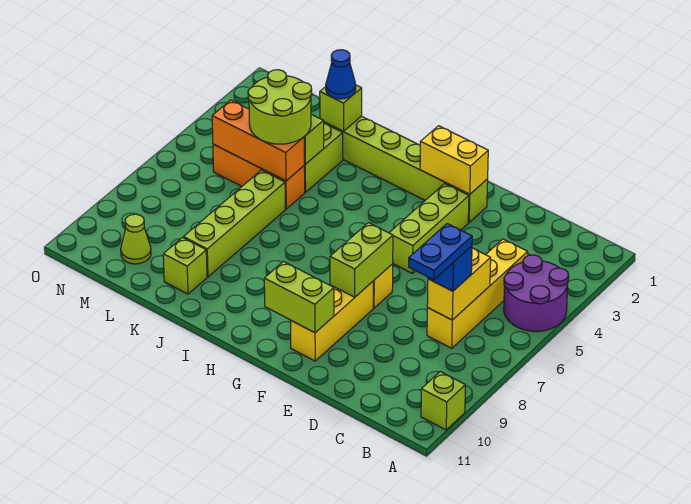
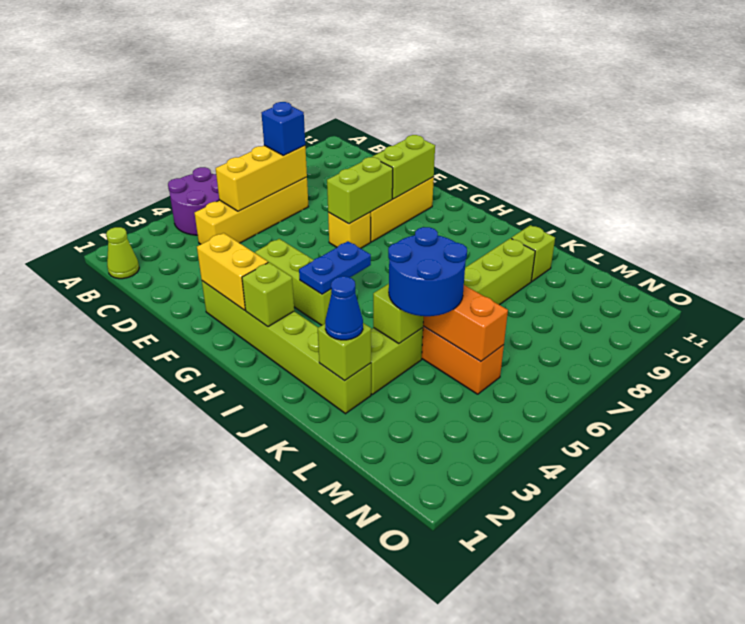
lime 1x1 brick [421,372,465,430] -> lime 1x1 brick moved to [242,262,294,327]
yellow 1x2 brick [427,248,491,320] -> yellow 1x3 brick [216,145,307,211]
blue 1x2 plate [409,224,472,280] -> blue 1x2 plate moved to [299,241,371,294]
lime 1x3 brick [389,184,469,274] -> lime 1x3 brick turned to [255,239,332,325]
lime 1x2 brick [264,262,334,333] -> lime 1x2 brick turned to [373,135,435,199]
lime 2x2 round brick [248,70,312,144] -> blue 2x2 round brick [388,227,467,316]
lime 1x1 cone [121,214,151,264] -> lime 1x1 cone moved to [106,227,139,279]

